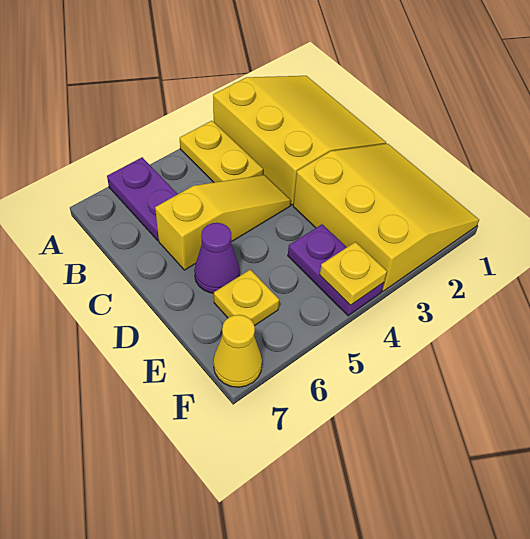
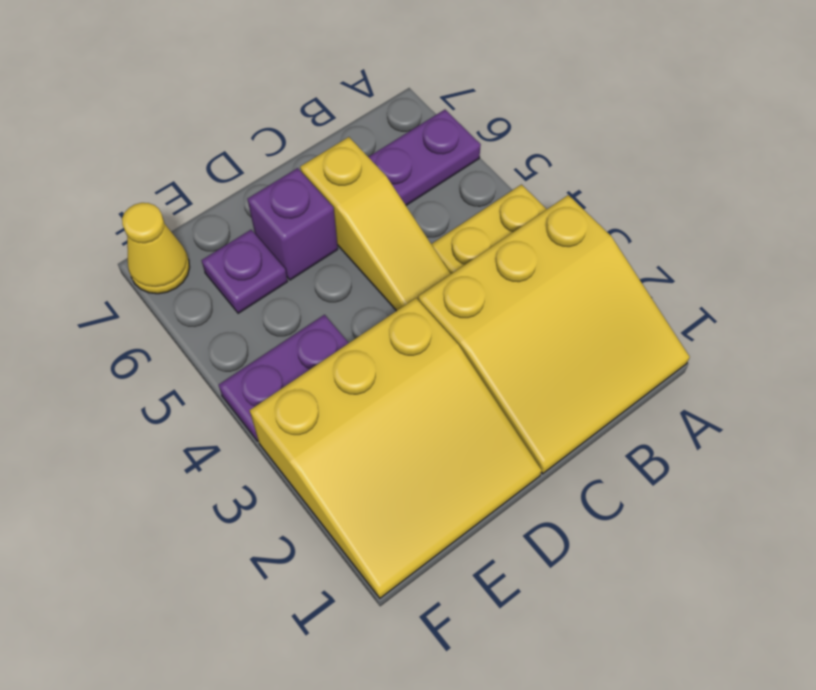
purple 1x1 cone [194,223,240,293] -> purple 1x1 brick [248,168,338,280]
yellow 1x1 plate [214,270,279,326] -> purple 1x1 plate [201,230,288,313]
yellow 1x1 plate [320,242,387,305] -> none

